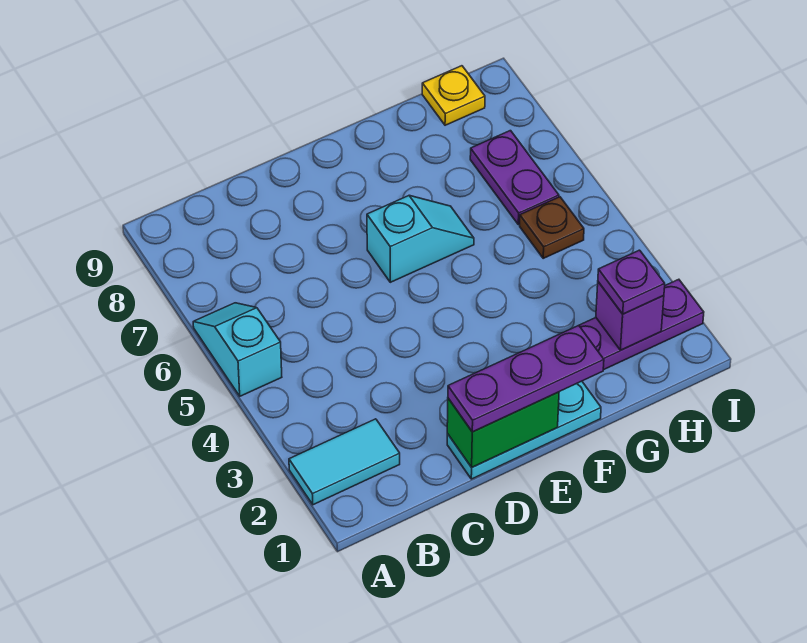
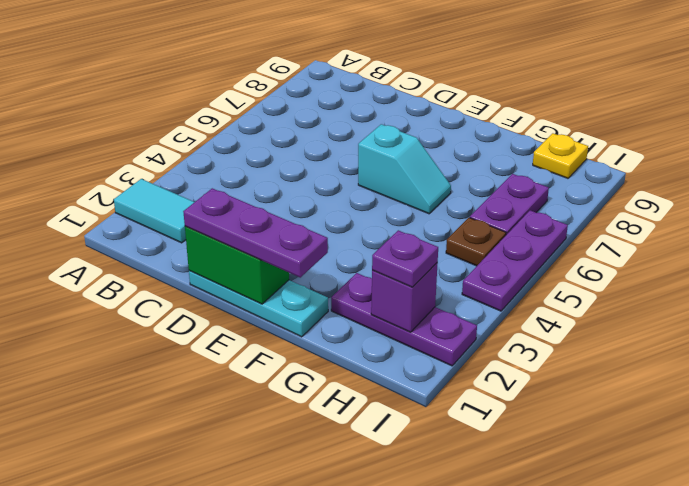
cyan 1x2 slope [193,303,282,396] -> none
none -> purple 1x3 plate [462,210,568,311]

